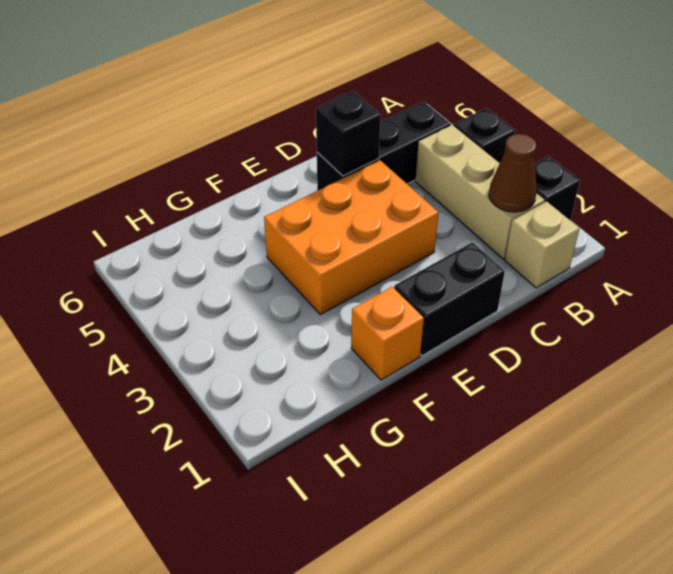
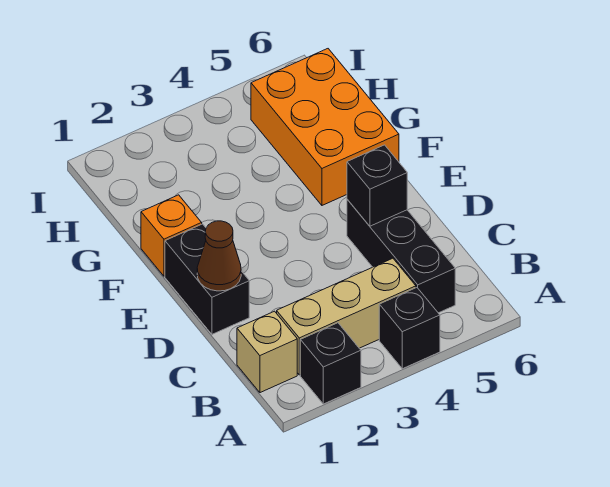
brown 1x1 cone [489,134,537,212] -> brown 1x1 cone moved to [197,221,241,291]
orange 2x3 brick [264,160,439,315] -> orange 2x3 brick moved to [251,49,399,205]

